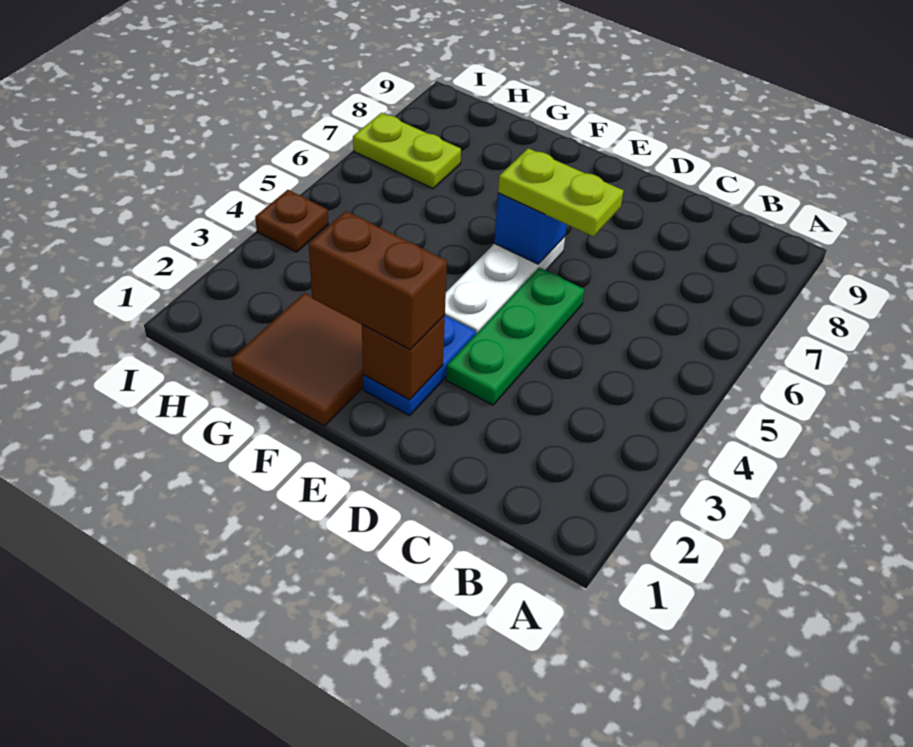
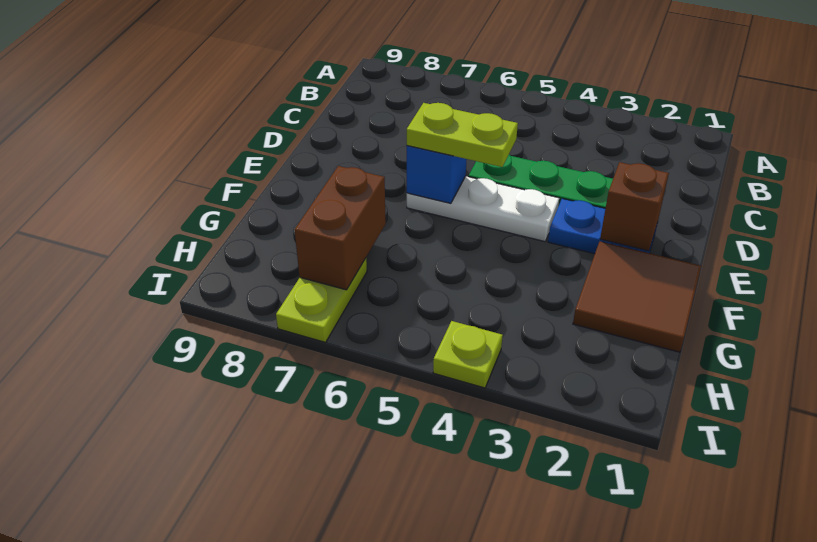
lime 1x2 plate [498,148,623,237] -> lime 1x2 plate turned to [407,103,518,167]
brown 1x2 brick [309,211,447,349] -> brown 1x2 brick moved to [295,166,386,290]
brown 1x1 plate [255,190,328,252] -> lime 1x1 plate [433,321,503,388]

